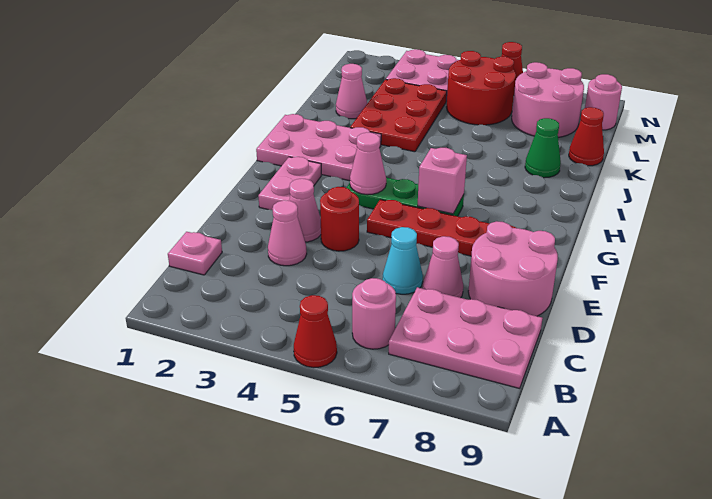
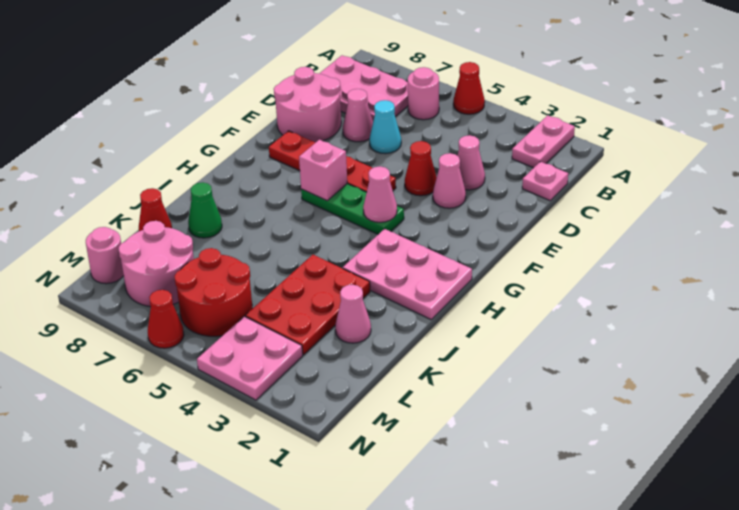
red 1x1 round brick [320,187,359,251] -> red 1x1 cone [405,141,437,196]
pink 1x2 plate [258,157,321,210] -> pink 1x2 plate moved to [512,115,575,168]

